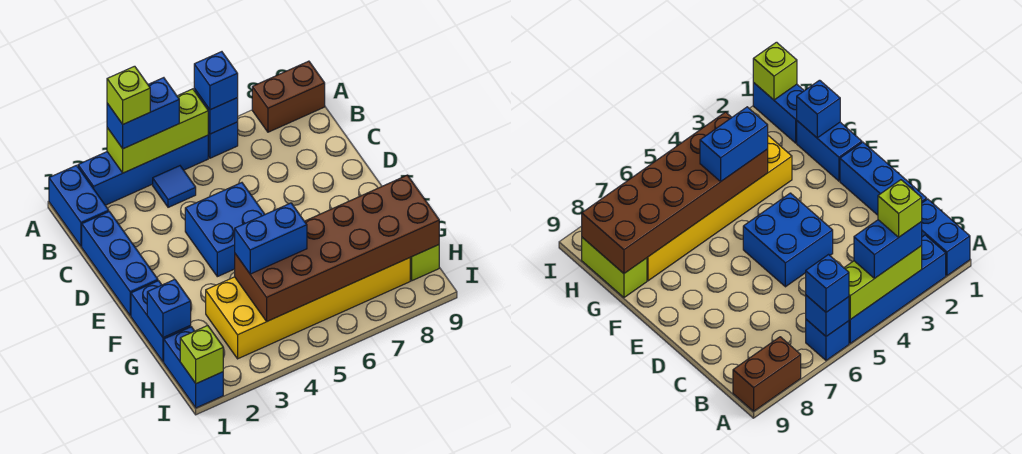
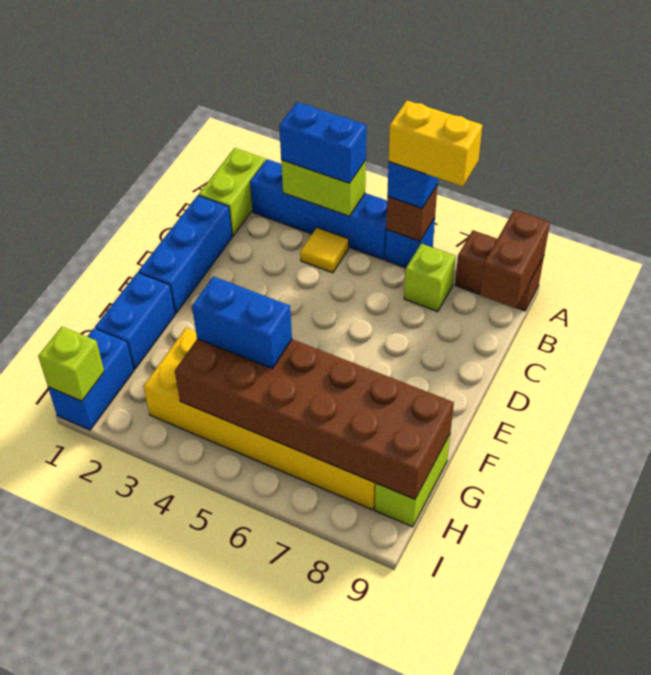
blue 1x2 brick [49,165,109,246] -> lime 1x2 brick [199,148,265,236]
lime 1x3 brick [107,89,208,173] -> lime 1x2 brick [281,160,366,216]
lime 1x1 brick [107,66,150,124] -> lime 1x1 brick moved to [404,244,455,312]
blue 1x1 brick [194,89,238,134] -> brown 1x1 brick [386,185,438,241]
none -> yellow 1x2 brick [389,101,482,186]
none -> brown 1x2 brick [480,210,550,308]
blue 1x1 tile [153,166,196,207] -> yellow 1x1 tile [300,228,349,273]
blue 2x2 brick [185,183,265,277] -> none
blue 1x1 brick [147,279,191,338] -> none

